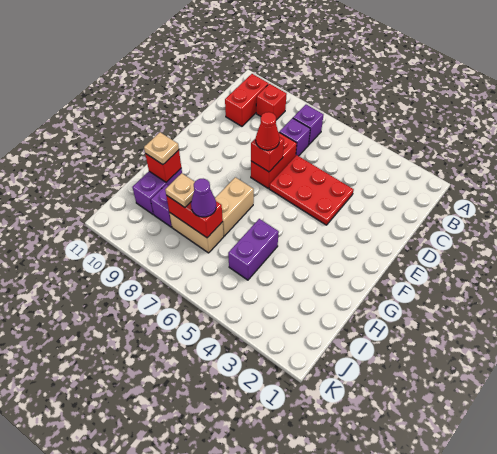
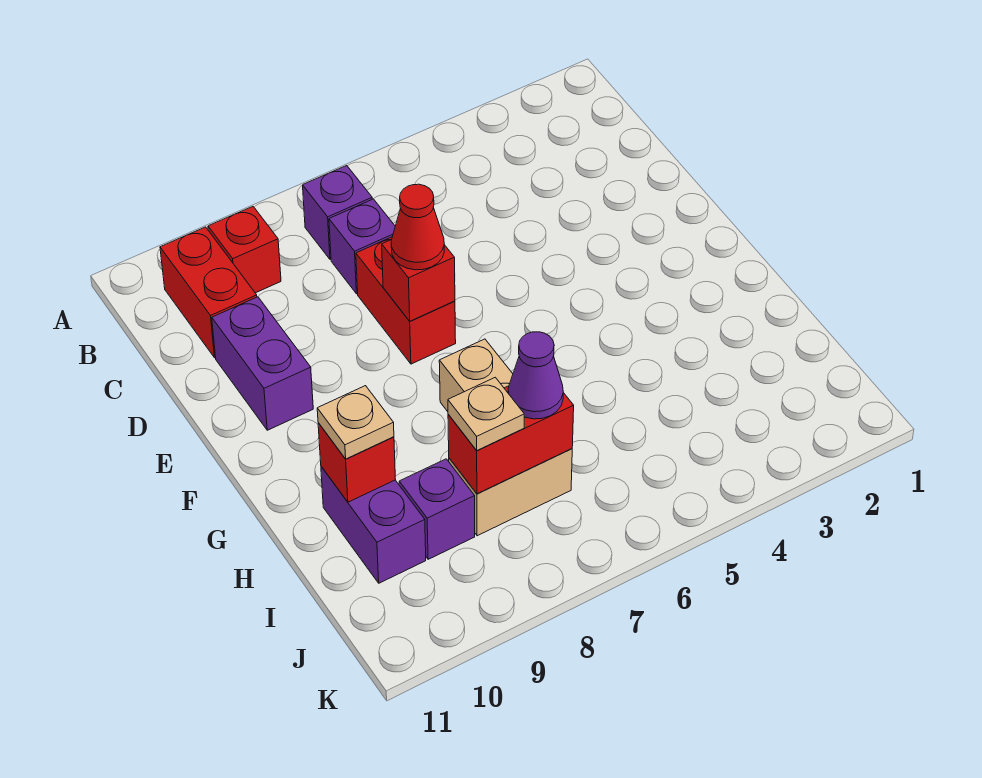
red 2x3 plate [269,155,354,225] -> none
purple 1x2 brick [228,219,279,280] -> purple 1x2 brick moved to [212,297,313,430]

